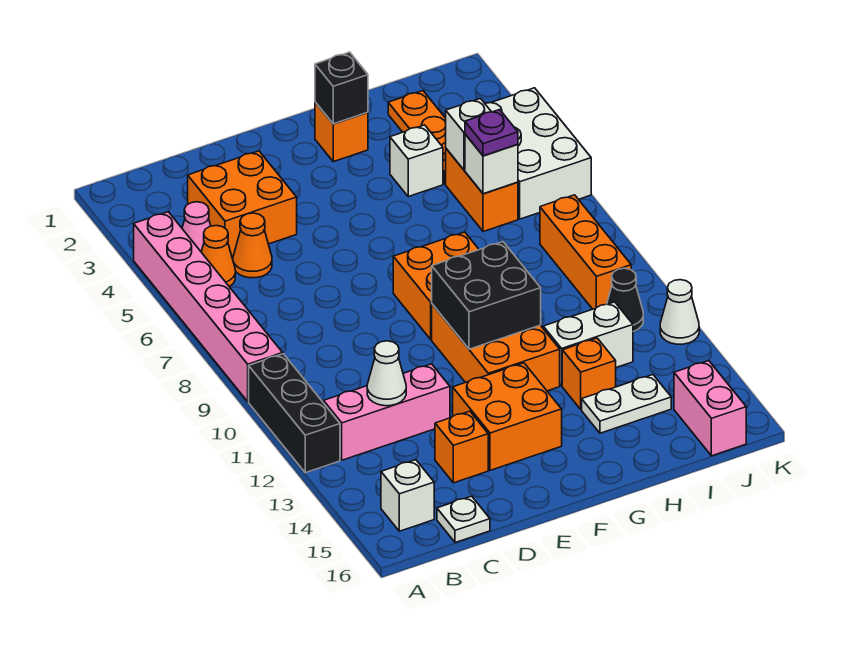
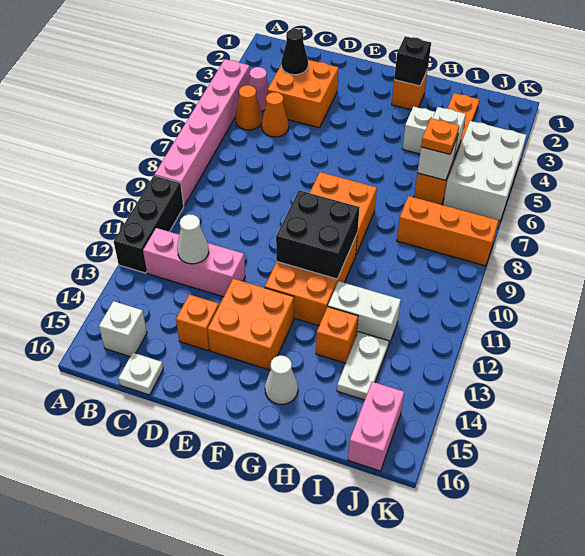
white 1x2 plate [582,375,671,433] -> white 1x2 plate turned to [337,332,389,400]
purple 1x1 plate [465,110,518,156] -> orange 1x1 plate [421,118,459,154]
orange 1x3 brick [540,195,631,309] -> orange 1x3 brick turned to [397,196,499,266]
black 1x1 cone [607,268,643,332] -> black 1x1 cone moved to [281,29,308,75]
white 1x1 cone [660,280,699,344] -> white 1x1 cone moved to [265,356,298,404]

